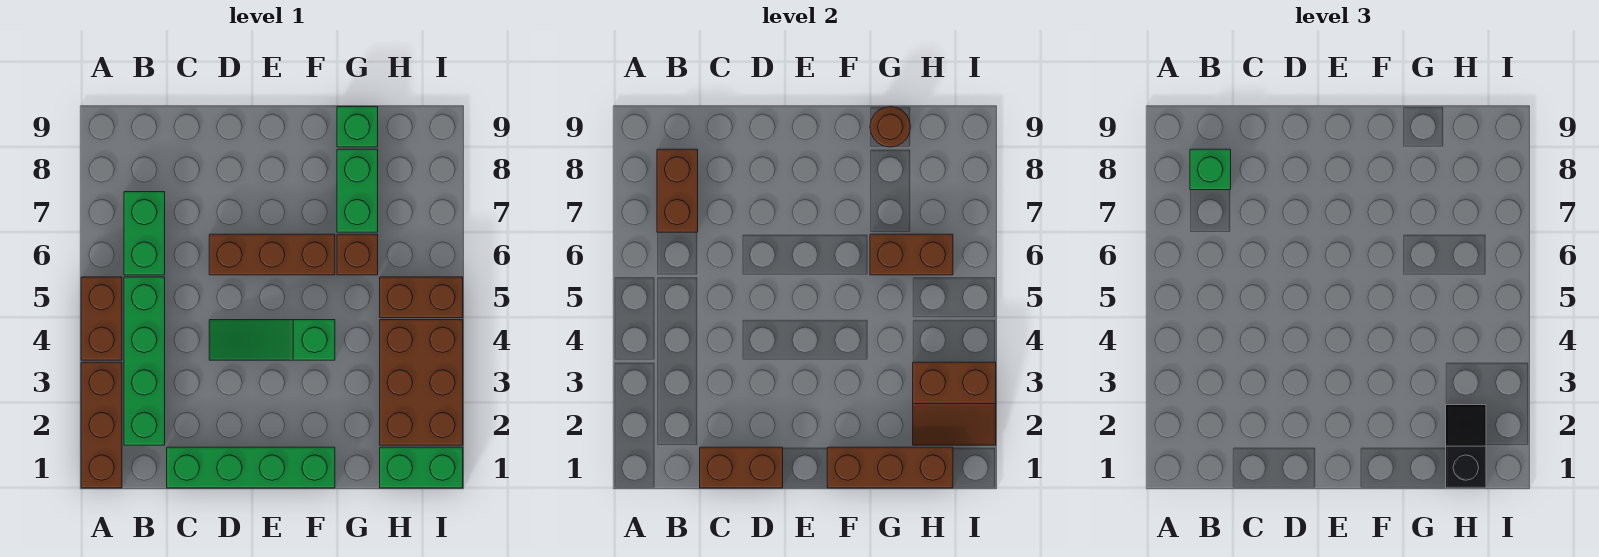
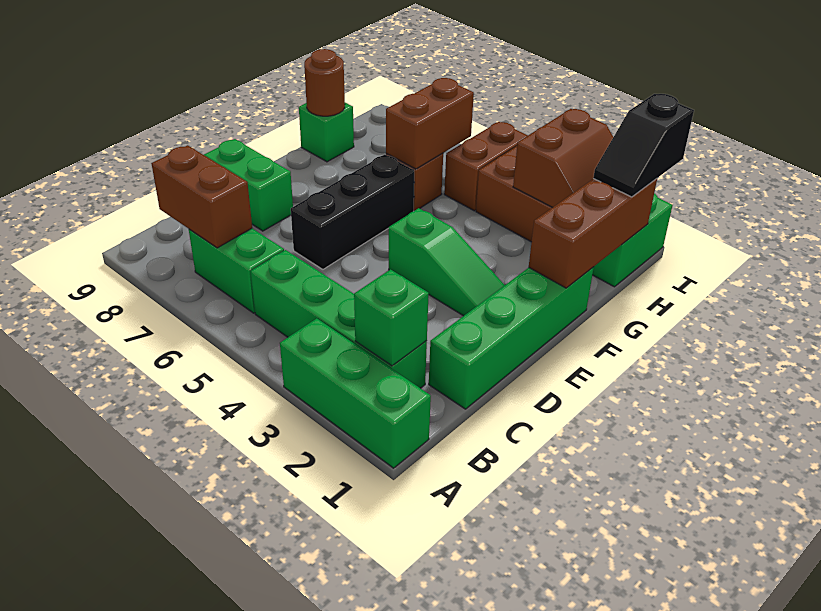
brown 1x3 brick [81,362,122,488] -> green 1x3 brick [280,318,431,468]
brown 1x2 brick [81,277,122,360] -> none
green 1x1 brick [1190,149,1231,190] -> green 1x1 brick moved to [354,269,429,366]
brown 1x2 brick [700,447,783,488] -> none
green 1x3 slope [209,320,335,360] -> green 1x3 slope turned to [389,208,505,316]
brown 1x3 brick [209,234,335,275] -> black 1x3 brick [291,155,414,269]
green 1x2 brick [337,149,378,232] -> green 1x2 brick moved to [204,139,293,231]
black 1x2 slope [1446,405,1486,488] -> black 1x2 slope turned to [593,94,694,197]

